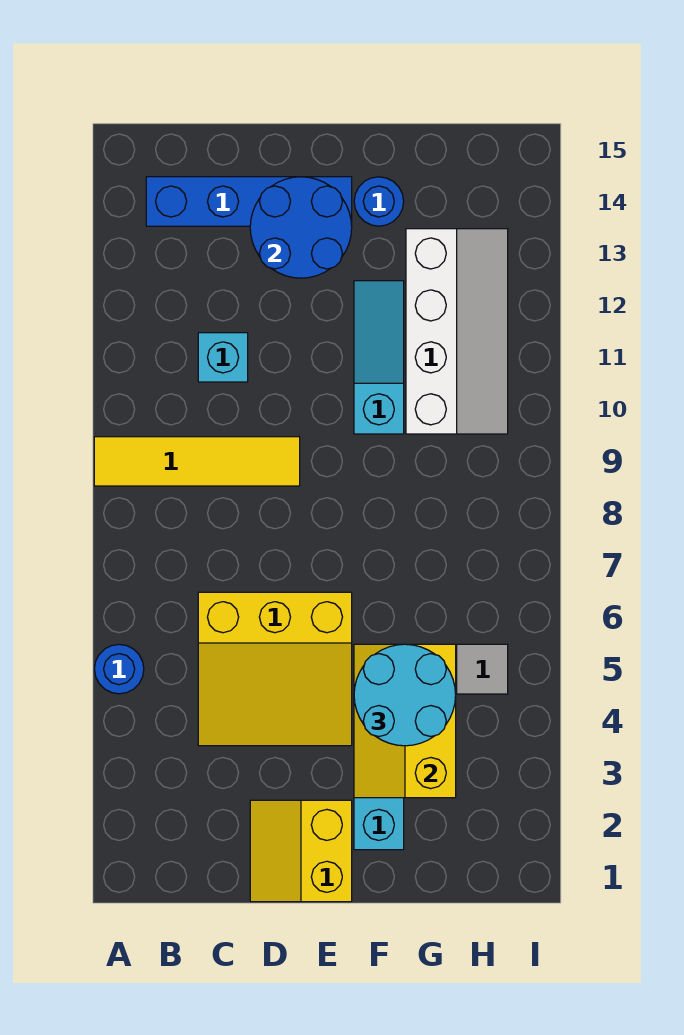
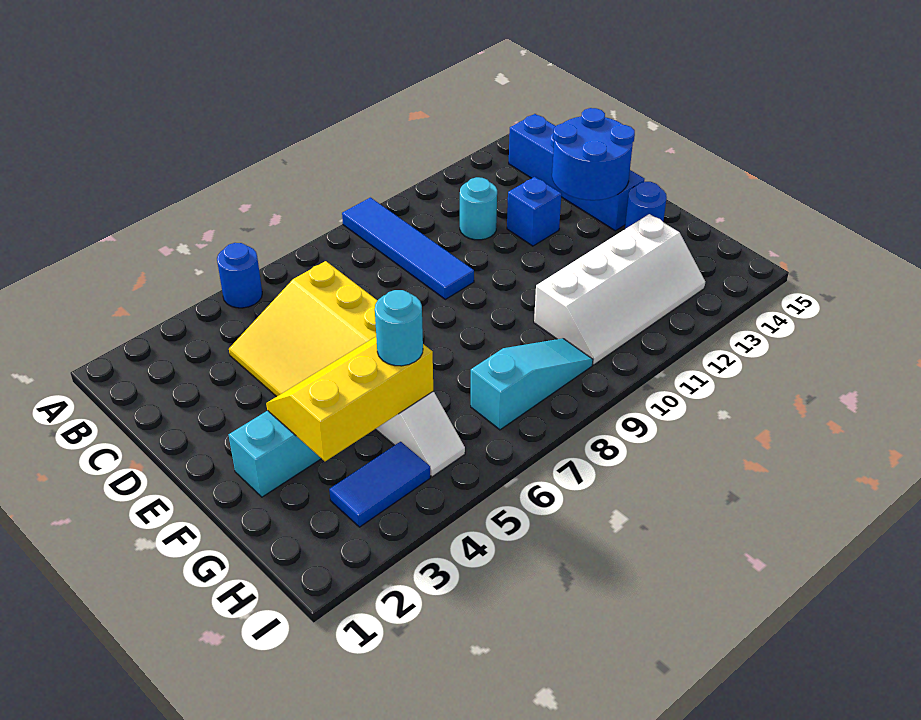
yellow 1x4 tile [94,437,300,486] -> blue 1x4 tile [342,198,474,299]
cyan 1x1 brick [198,333,248,382] -> cyan 1x1 round brick [460,177,497,240]
yellow 2x2 slope [250,800,352,902] -> none
none -> blue 1x1 brick [507,177,561,246]
cyan 2x2 round brick [354,644,456,746] -> cyan 1x1 round brick [375,290,423,366]
cyan 1x3 slope [354,281,404,434] -> cyan 1x3 slope moved to [471,338,593,430]
none -> blue 1x2 tile [329,442,430,527]

